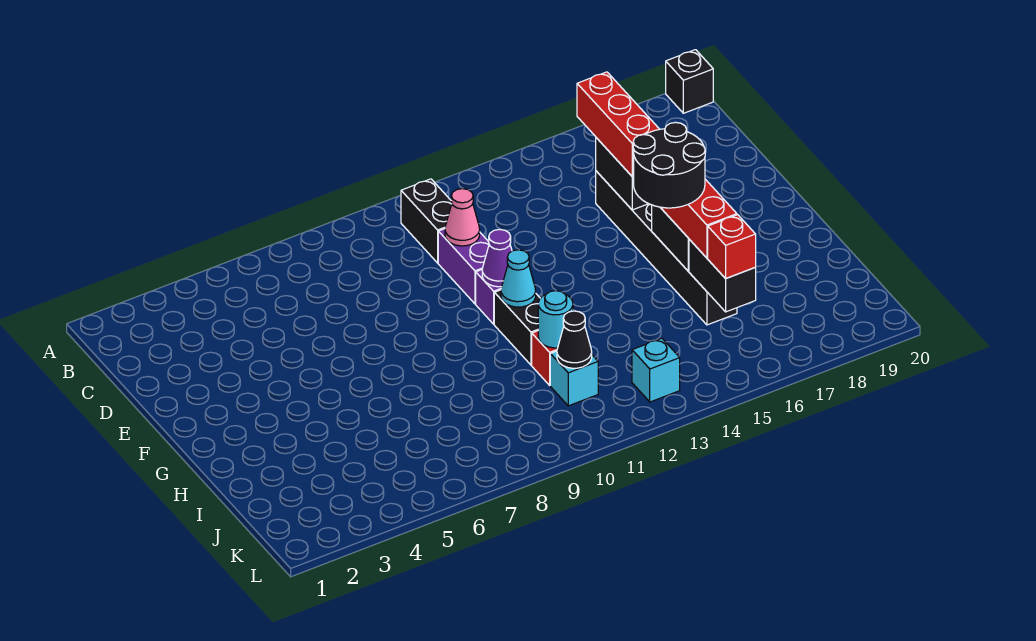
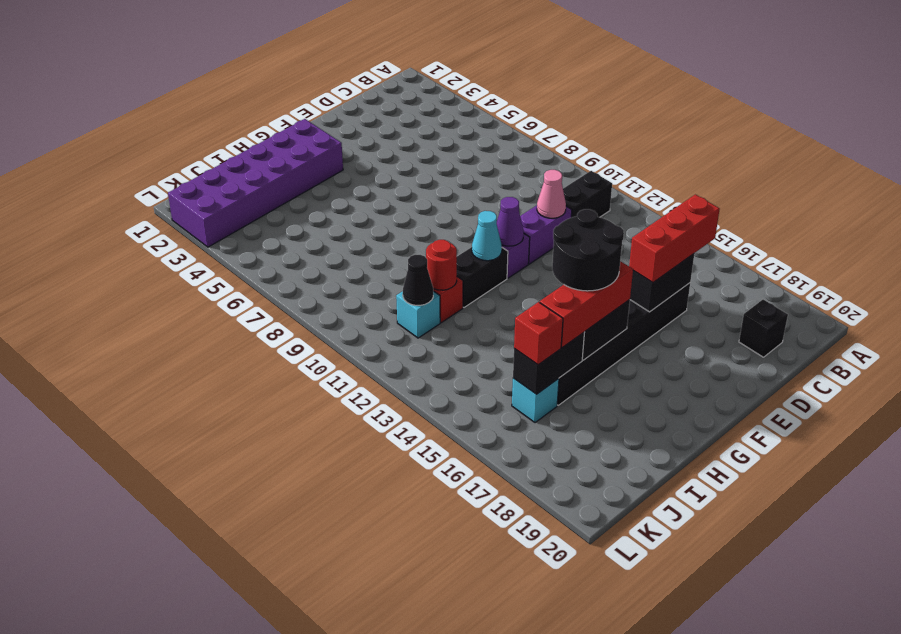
black 1x1 brick [666,50,713,113] -> black 1x1 brick moved to [739,300,788,357]
none -> purple 2x6 brick [168,119,343,247]
cyan 1x1 round brick [538,291,573,348] -> red 1x1 round brick [426,240,457,290]
cyan 1x1 brick [632,338,680,402] -> cyan 1x1 brick moved to [512,378,559,423]

